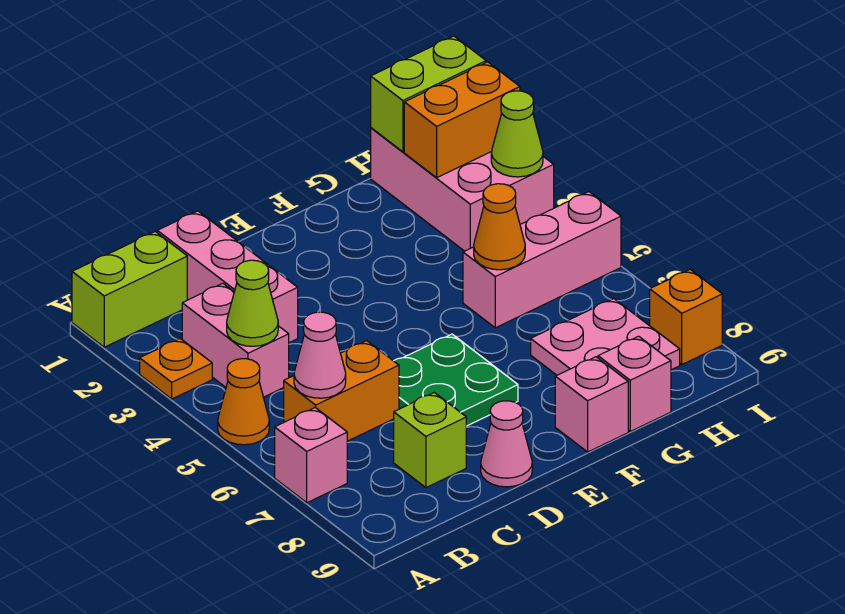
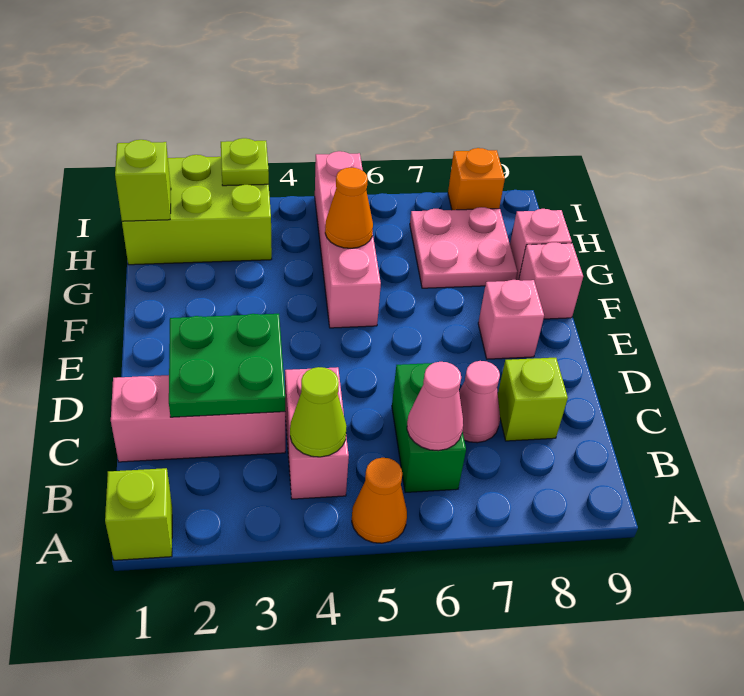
lime 1x2 brick [72,232,187,347] -> lime 1x1 brick [105,468,172,560]
orange 1x1 plate [140,339,212,399] -> none
pink 1x1 brick [275,408,347,503] -> pink 1x1 brick moved to [478,280,544,359]
pink 1x2 brick [182,283,289,397] -> pink 1x2 brick turned to [285,367,349,499]
orange 1x2 brick [284,341,399,441] -> green 1x2 brick [392,363,466,493]
green 2x2 plate [394,334,518,426] -> green 2x2 plate moved to [169,314,285,417]
pink 1x1 cone [481,401,532,487] -> pink 1x1 cone moved to [459,361,500,443]
pink 1x3 brick [463,192,621,328] -> pink 1x4 brick [315,151,381,328]
pink 2x3 brick [371,128,554,251] -> lime 2x3 brick [122,155,272,265]
lime 1x2 brick [371,36,486,152] -> lime 1x1 brick [115,140,171,221]
orange 1x2 brick [404,62,520,178] -> none
lime 1x1 cone [491,91,543,177] -> lime 1x1 plate [221,138,269,186]

